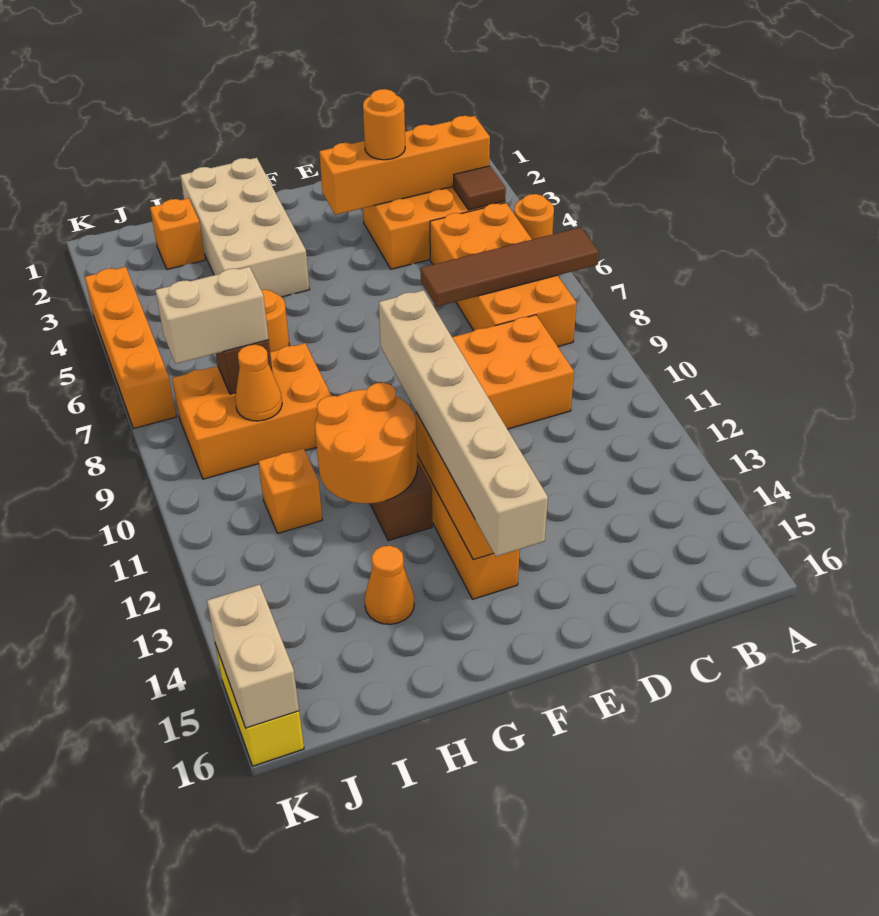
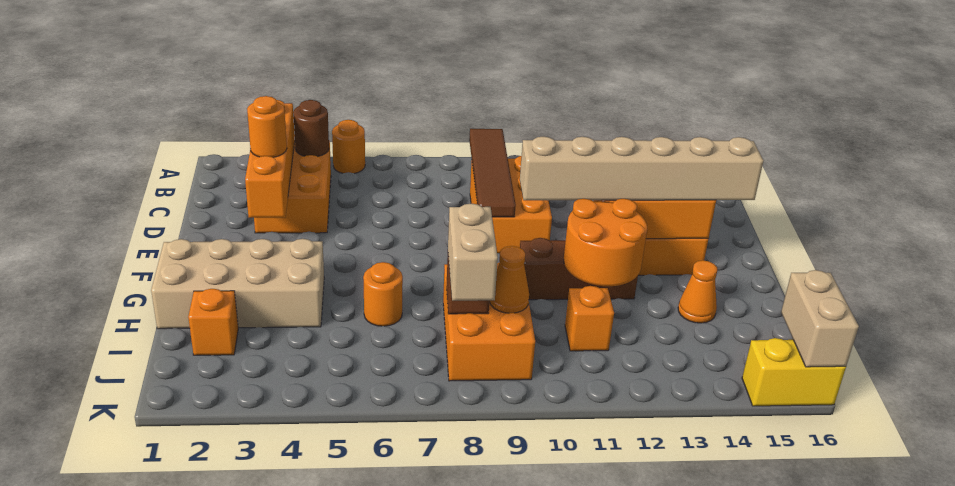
brown 1x4 tile [420,227,599,307] -> brown 1x4 tile moved to [469,129,516,217]
brown 1x1 tile [453,166,506,210] -> brown 1x1 round brick [293,100,329,157]
orange 2x4 brick [430,202,577,347] -> none
orange 1x4 brick [85,267,176,429] -> none
tan 1x2 brick [207,584,299,728] -> tan 1x2 brick turned to [781,270,859,367]

